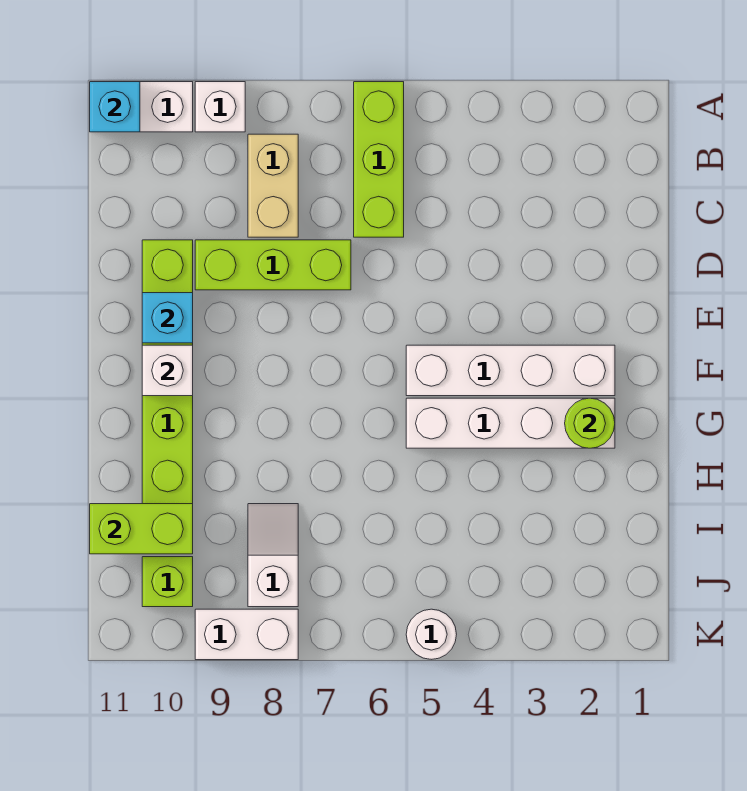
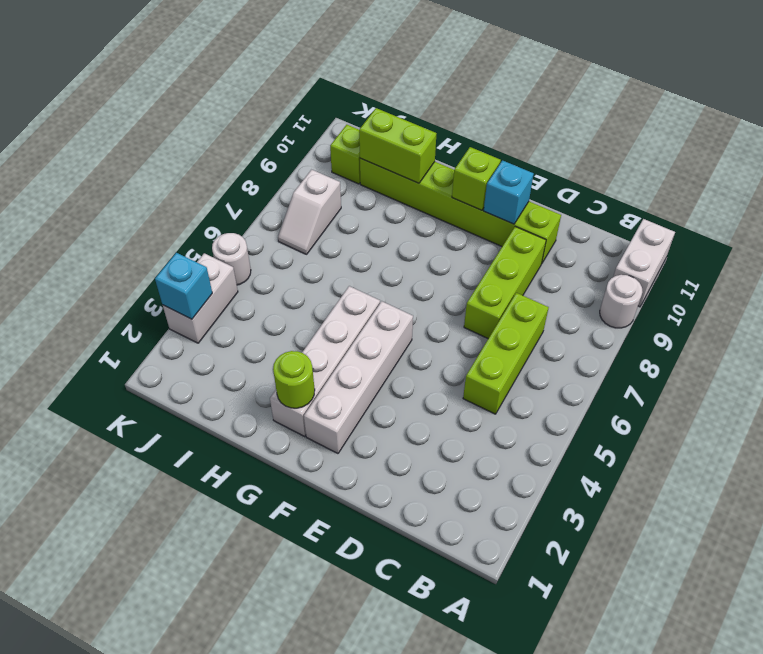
lime 1x3 brick [354,82,404,237] -> lime 1x3 brick turned to [463,293,549,414]
white 1x1 brick [195,82,245,132] -> white 1x1 round brick [600,275,642,328]
cyan 1x1 brick [90,82,140,132] -> cyan 1x1 brick moved to [155,253,212,319]
tan 1x2 brick [248,134,298,237] -> none
white 1x1 brick [142,345,193,396] -> lime 1x1 brick [452,147,501,210]
white 1x2 slope [248,504,298,607] -> white 1x2 slope turned to [278,170,341,254]
lime 1x2 brick [90,504,193,554] -> lime 1x2 brick turned to [359,108,436,183]
white 1x2 brick [195,609,298,660] -> white 1x2 brick moved to [163,253,238,343]

